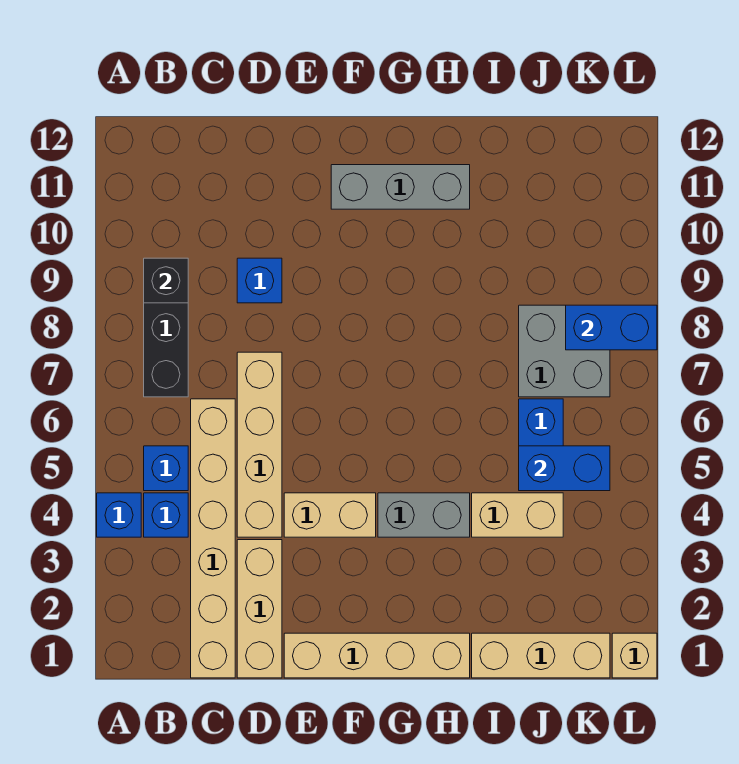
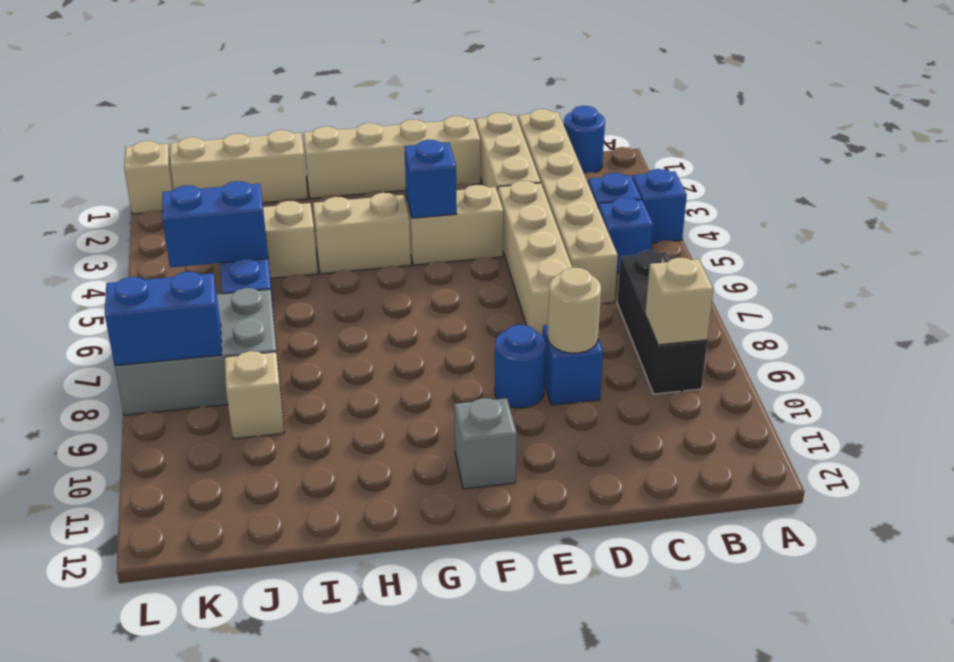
none -> blue 1x1 round brick [564,106,605,174]
black 1x1 brick [144,258,188,303] -> tan 1x1 brick [645,258,713,345]
none -> tan 1x1 round brick [548,268,601,353]
none -> blue 1x1 round brick [495,325,546,408]
none -> blue 1x1 brick [404,140,457,218]
grey 1x3 brick [331,165,470,209] -> grey 1x1 brick [455,398,517,489]
grey 1x2 brick [378,493,470,537] -> tan 1x2 brick [313,193,411,274]
grey 2x2 brick [519,305,610,397] -> grey 2x3 brick [115,288,280,415]
none -> tan 1x1 brick [225,351,284,439]

